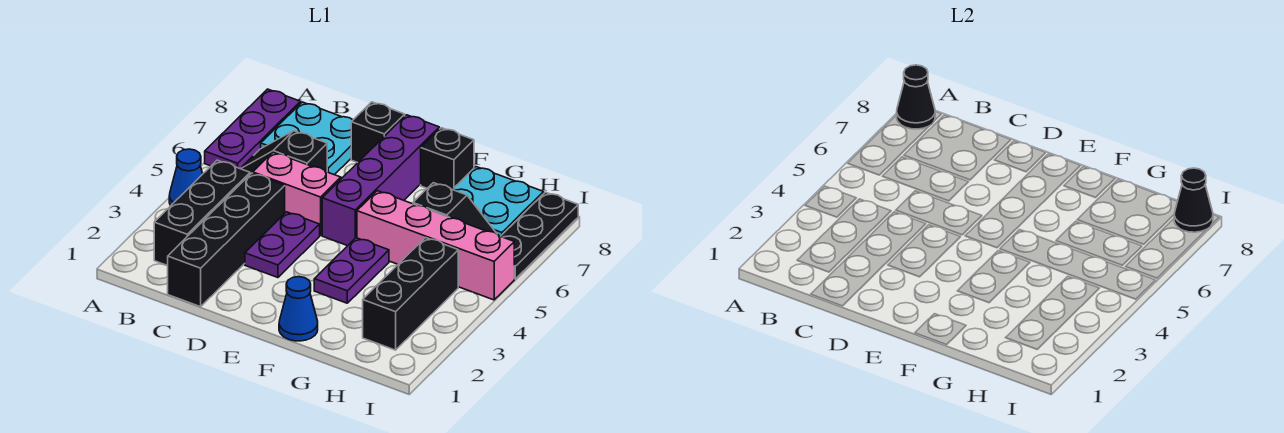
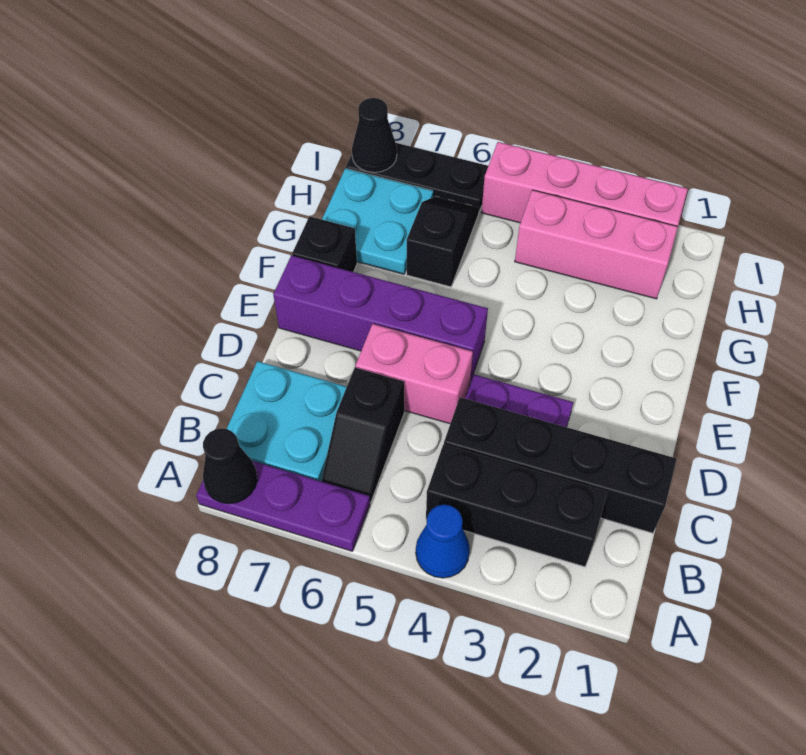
pink 1x2 brick [253,152,341,236] -> pink 1x2 brick turned to [356,324,473,424]
black 1x1 brick [351,102,405,163] -> none
blue 1x1 cone [279,277,318,341] -> none
purple 1x2 plate [314,238,389,303] -> none
pink 1x4 brick [357,191,514,300] -> pink 1x4 brick turned to [481,142,688,226]
black 1x3 brick [363,238,458,350] -> pink 1x3 brick [515,190,678,299]

